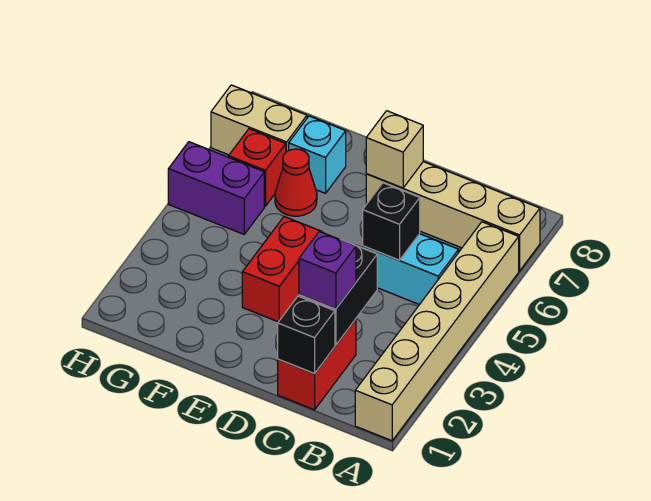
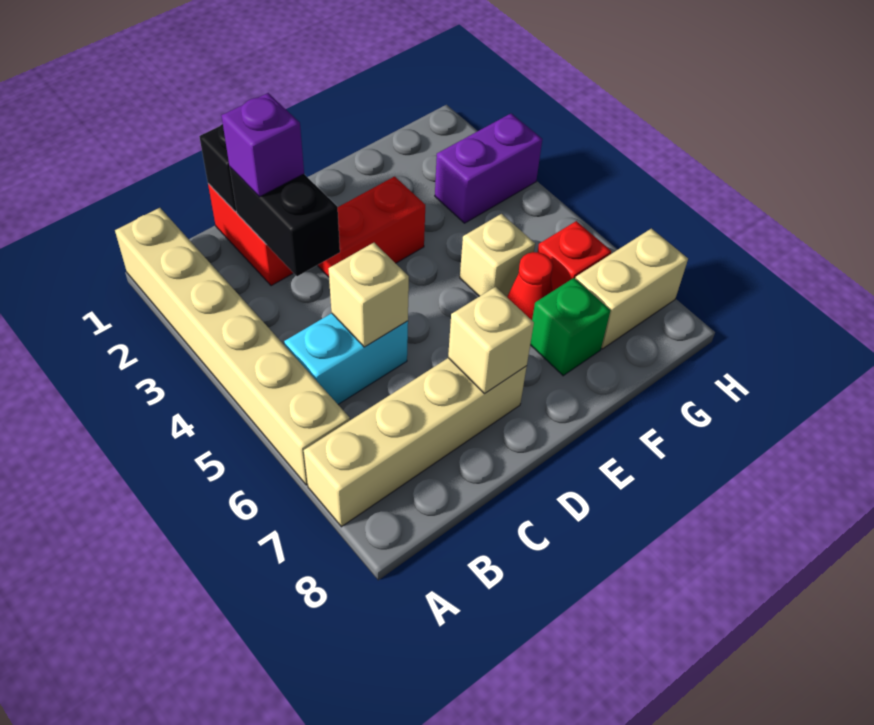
black 1x1 brick [363,183,420,260] -> tan 1x1 brick [329,243,409,347]
red 1x2 brick [242,217,321,322] -> red 1x2 brick turned to [317,177,425,277]
none -> tan 1x1 brick [460,214,535,297]
cyan 1x1 brick [289,116,346,193] -> green 1x1 brick [530,278,611,376]
purple 1x2 brick [168,142,264,234] -> purple 1x2 brick moved to [435,114,542,223]

